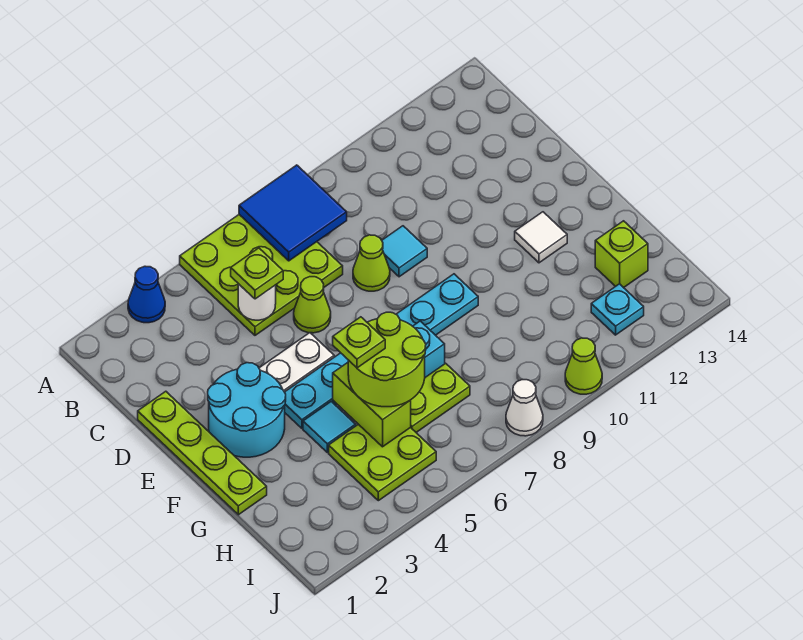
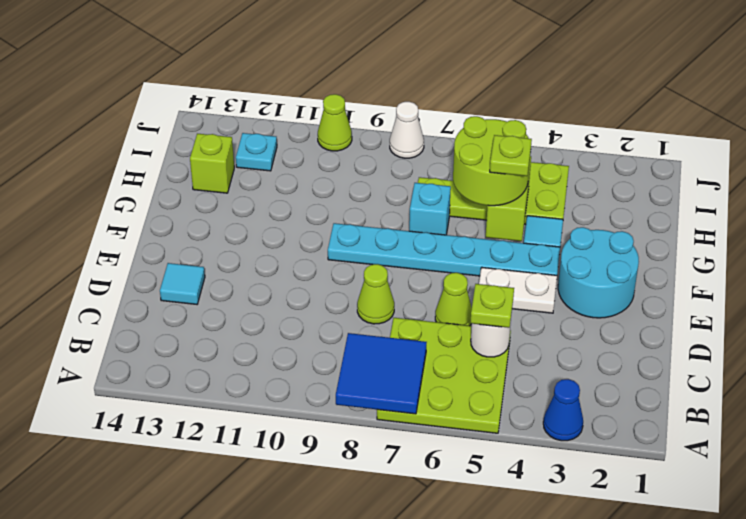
lime 1x4 plate [138,391,267,515] -> none
cyan 1x1 tile [382,226,427,277] -> cyan 1x1 tile moved to [160,263,205,304]
white 1x1 tile [515,212,567,263] -> none

